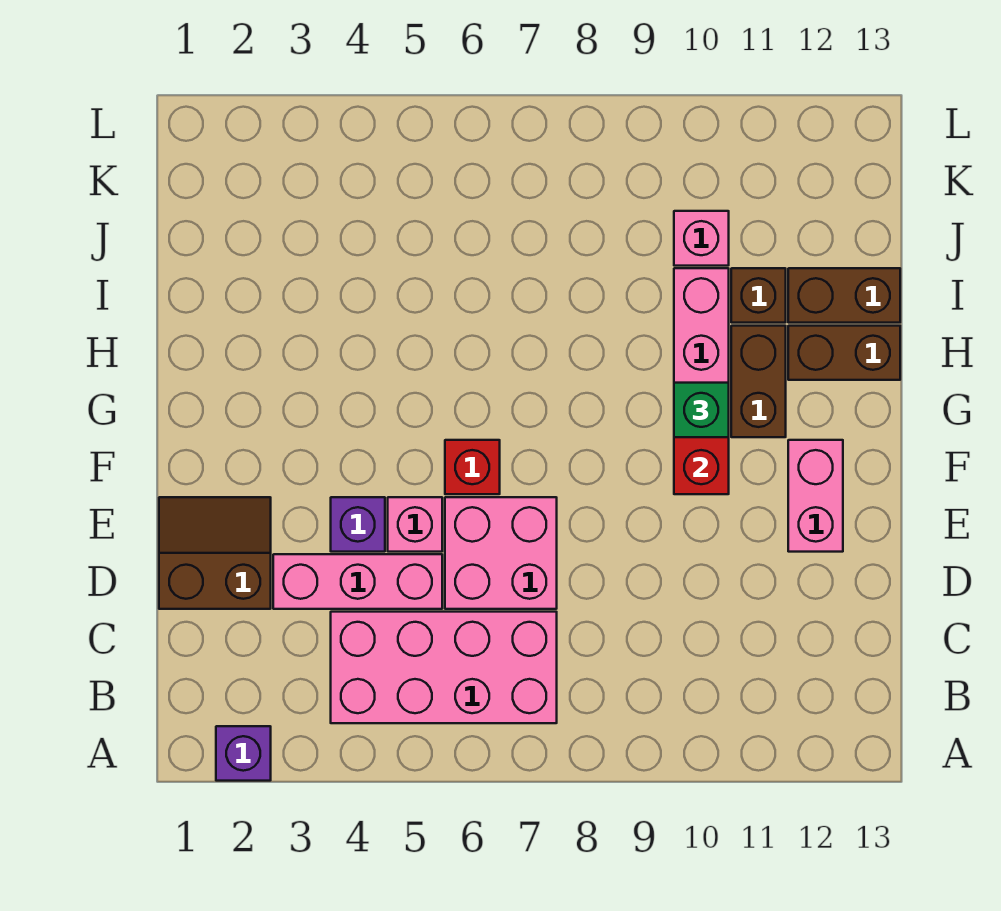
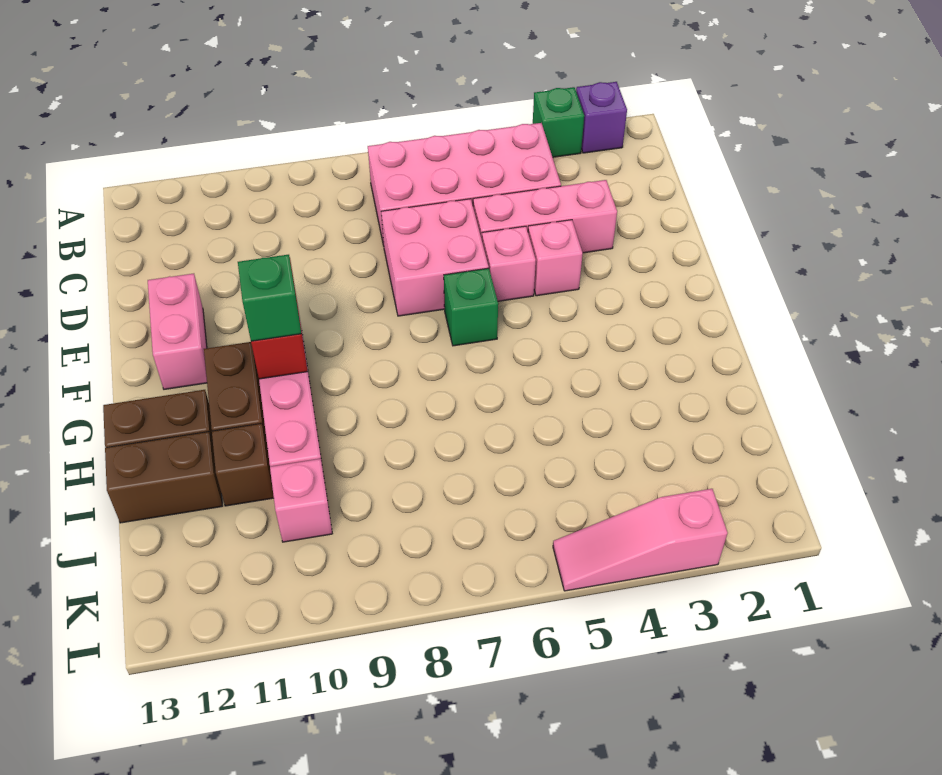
none -> green 1x1 brick [533,87,584,157]
brown 2x2 slope [159,497,271,609] -> none
purple 1x1 brick [331,497,385,552] -> pink 1x1 brick [528,220,583,296]
red 1x1 brick [445,440,500,494] -> green 1x1 brick [444,268,498,346]
none -> pink 1x3 slope [553,489,728,591]

